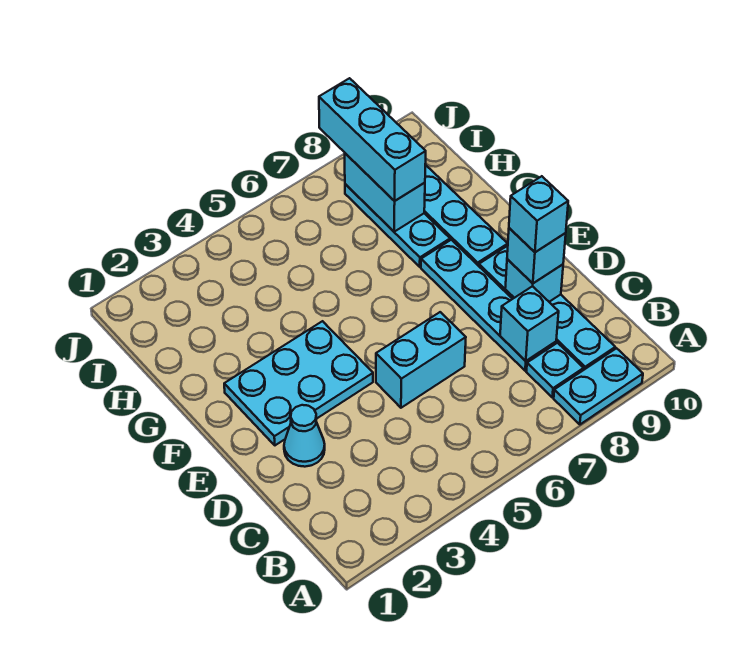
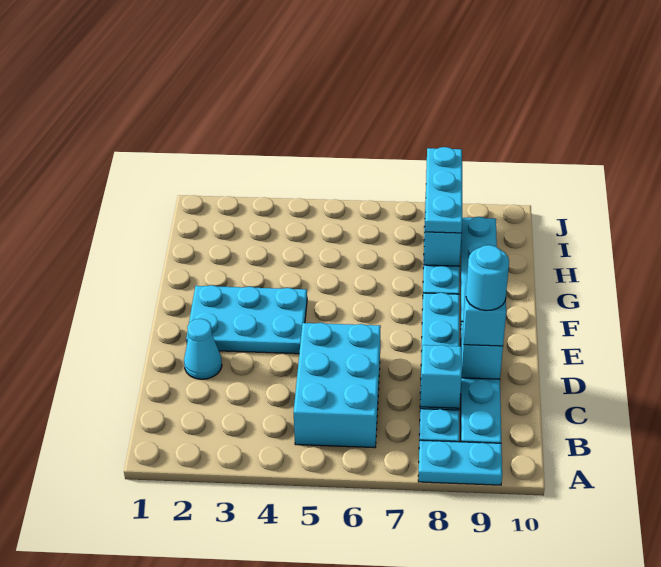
cyan 1x2 brick [376,312,466,408] -> cyan 2x3 brick [294,323,381,448]
cyan 1x1 brick [509,176,568,252] -> cyan 1x1 round brick [466,245,509,311]
cyan 1x3 brick [319,78,426,201] -> cyan 1x3 plate [425,147,462,233]

